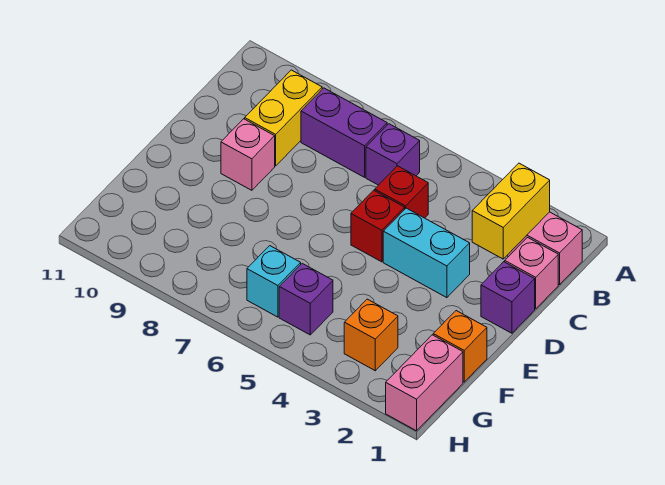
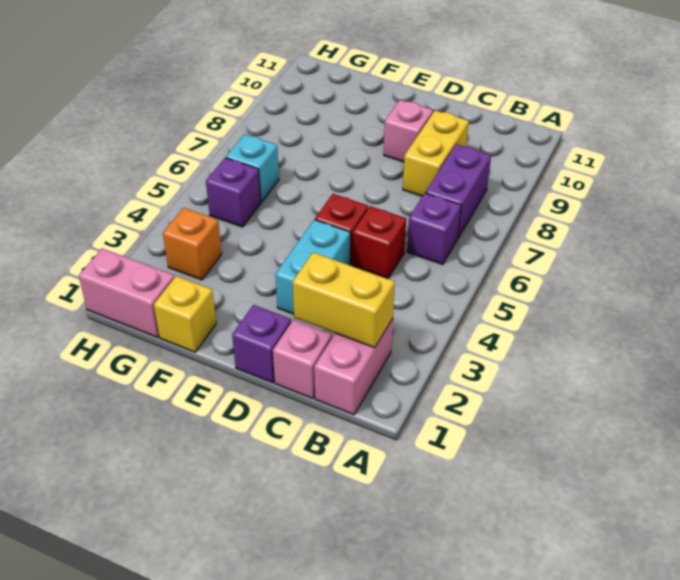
yellow 1x2 brick [245,70,322,166] -> yellow 1x2 brick turned to [403,111,469,196]
orange 1x1 brick [433,311,487,382] -> yellow 1x1 brick [154,276,216,352]

